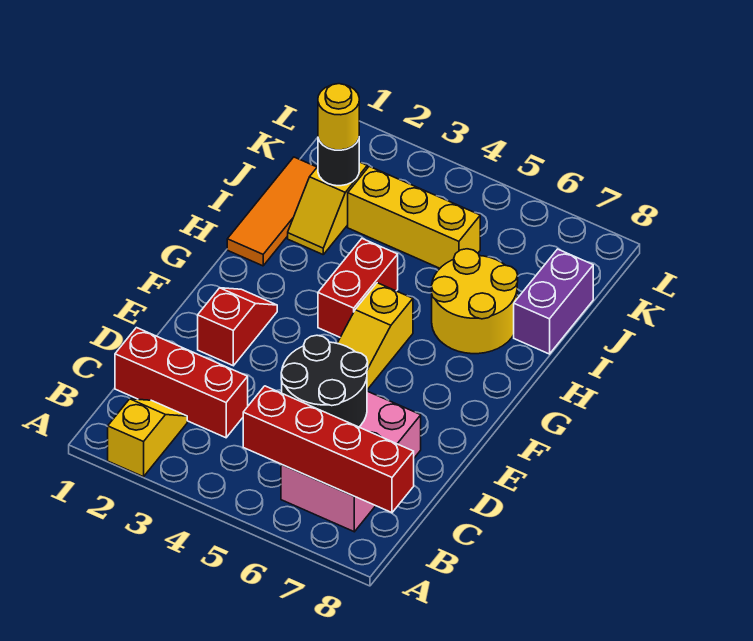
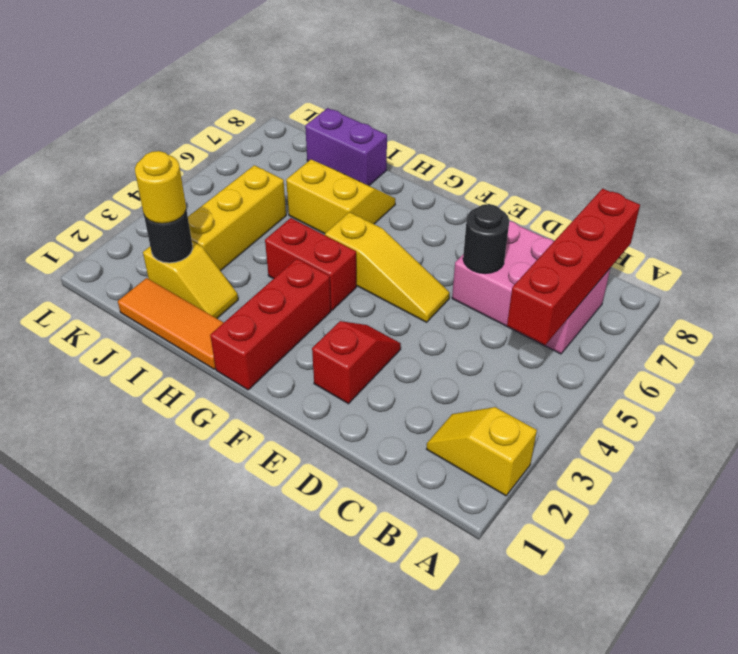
red 1x3 brick [115,328,248,438] -> red 1x3 brick moved to [210,259,331,390]
black 2x2 round brick [281,335,368,427] -> black 1x1 round brick [463,204,509,274]
red 1x2 slope [198,288,277,366] -> red 1x2 slope turned to [312,321,401,404]
yellow 2x2 round brick [431,249,518,354] -> yellow 2x2 slope [286,160,395,234]

